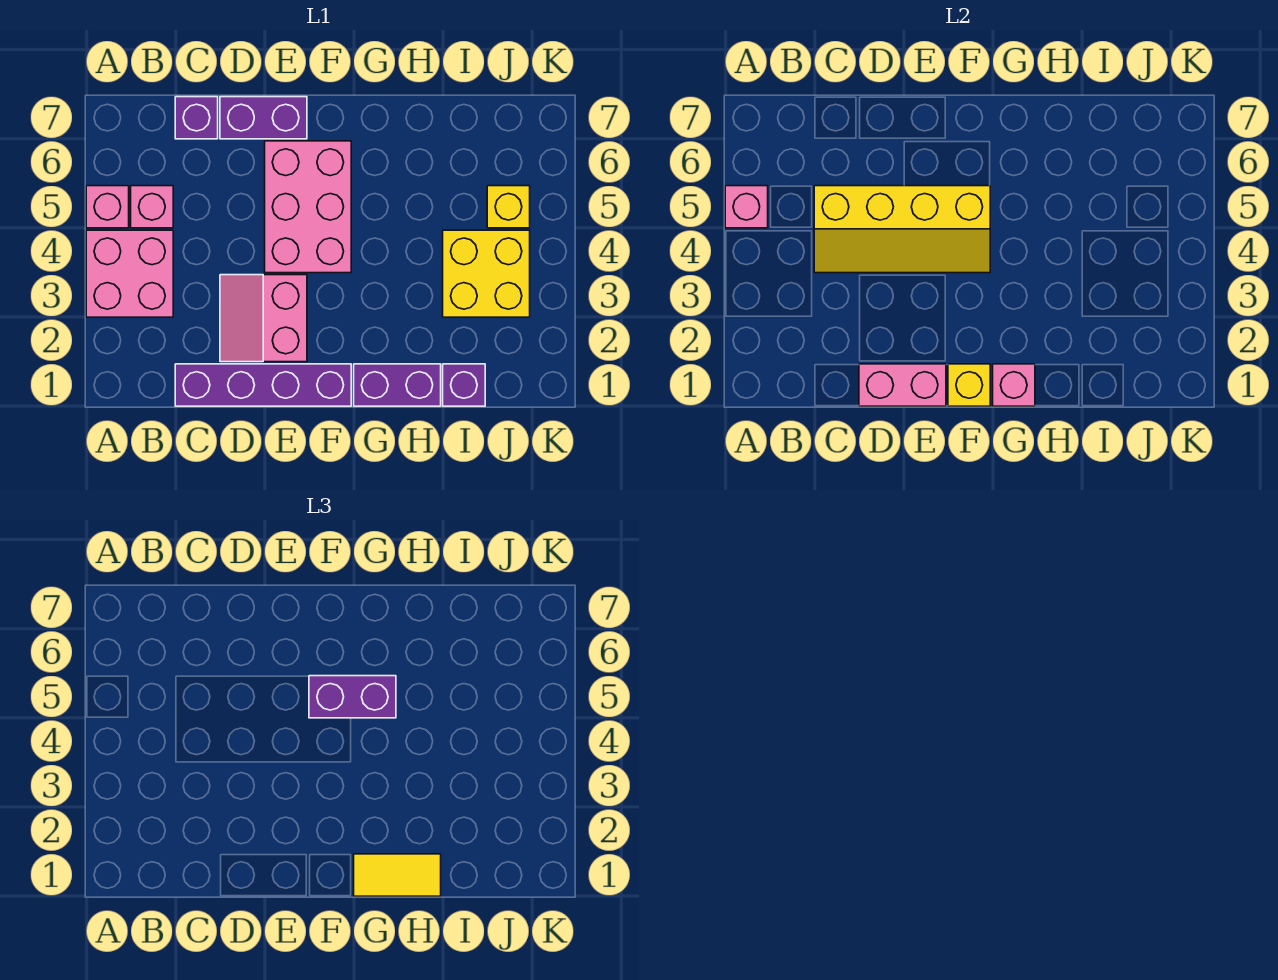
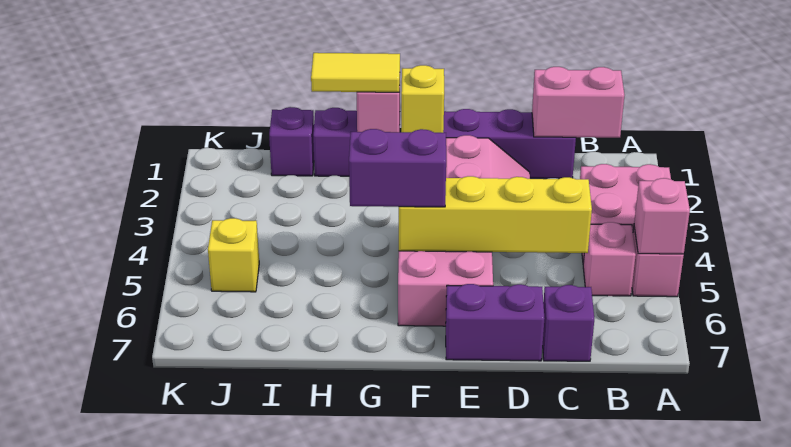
pink 1x2 brick [859,364,946,406] -> pink 1x2 brick moved to [532,67,625,138]
yellow 2x2 brick [443,230,530,317] -> none

